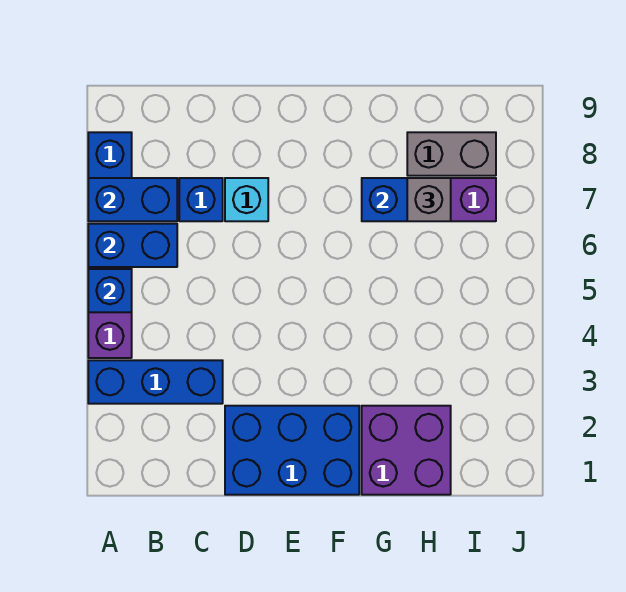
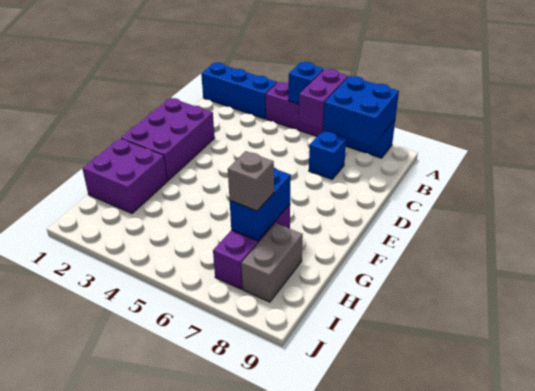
blue 1x3 brick [88,360,223,404] -> blue 1x3 brick turned to [201,62,277,119]
blue 1x2 brick [88,224,177,267] -> purple 1x2 brick [299,69,348,129]
blue 1x2 brick [88,178,177,221] -> blue 2x2 brick [323,76,399,146]
blue 2x3 brick [225,406,359,495] -> purple 2x3 brick [121,98,215,181]
cyan 1x1 brick [225,178,268,221] -> none

